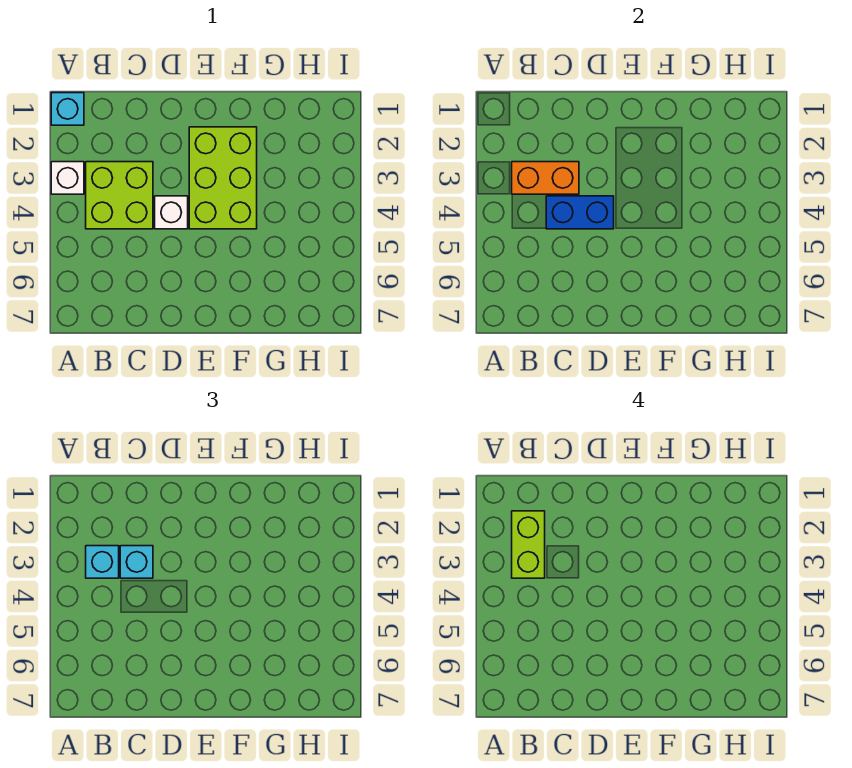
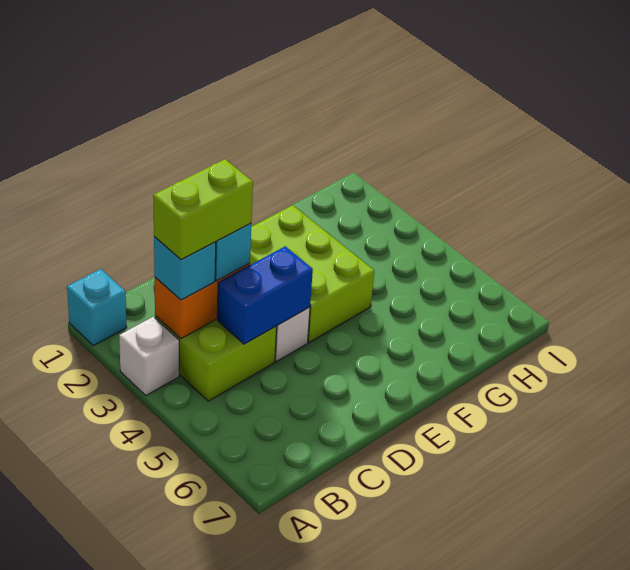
lime 1x2 brick [512,511,545,578] -> lime 1x2 brick turned to [153,159,253,260]

